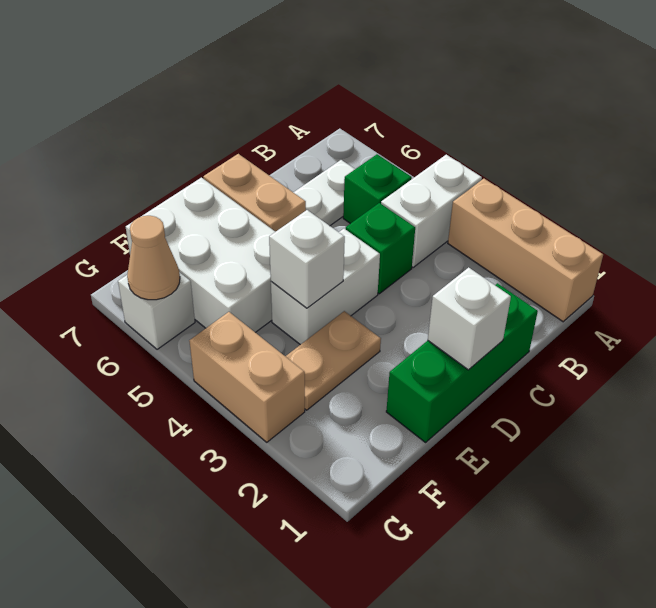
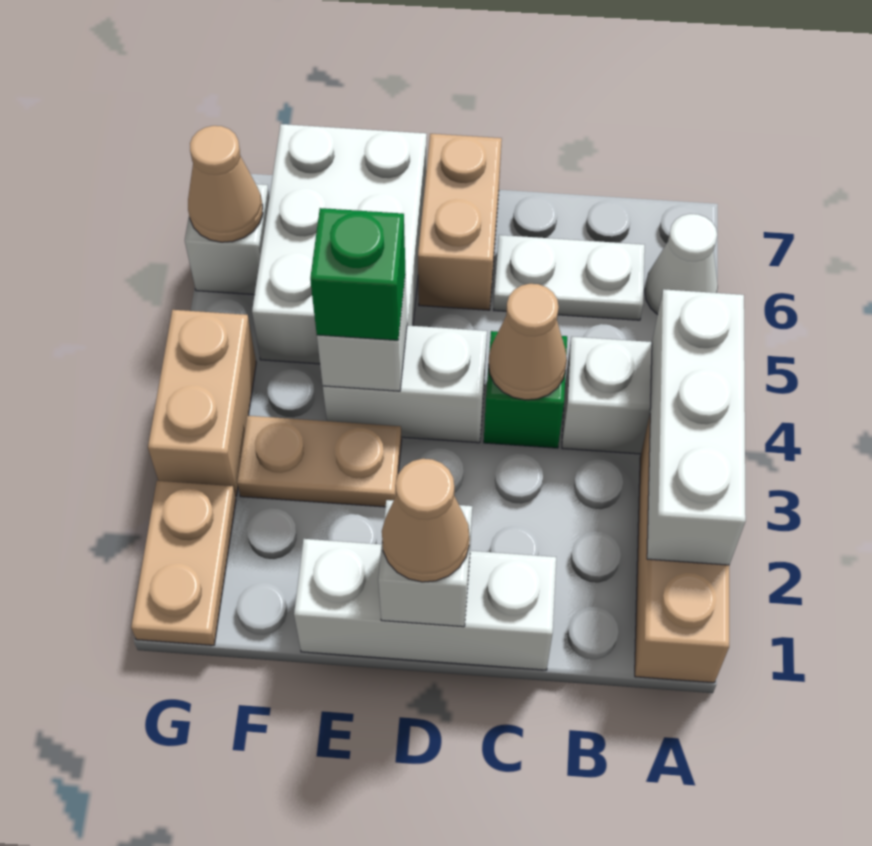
none -> white 1x3 brick [647,289,746,565]
none -> white 1x1 cone [645,214,718,315]
green 1x1 brick [343,154,412,224] -> green 1x1 brick moved to [310,208,405,340]
green 1x3 brick [386,283,538,442] -> white 1x3 brick [294,539,556,670]
none -> tan 1x1 cone [489,284,567,400]
none -> tan 1x1 cone [382,459,470,582]
none -> tan 1x2 plate [131,481,236,645]

